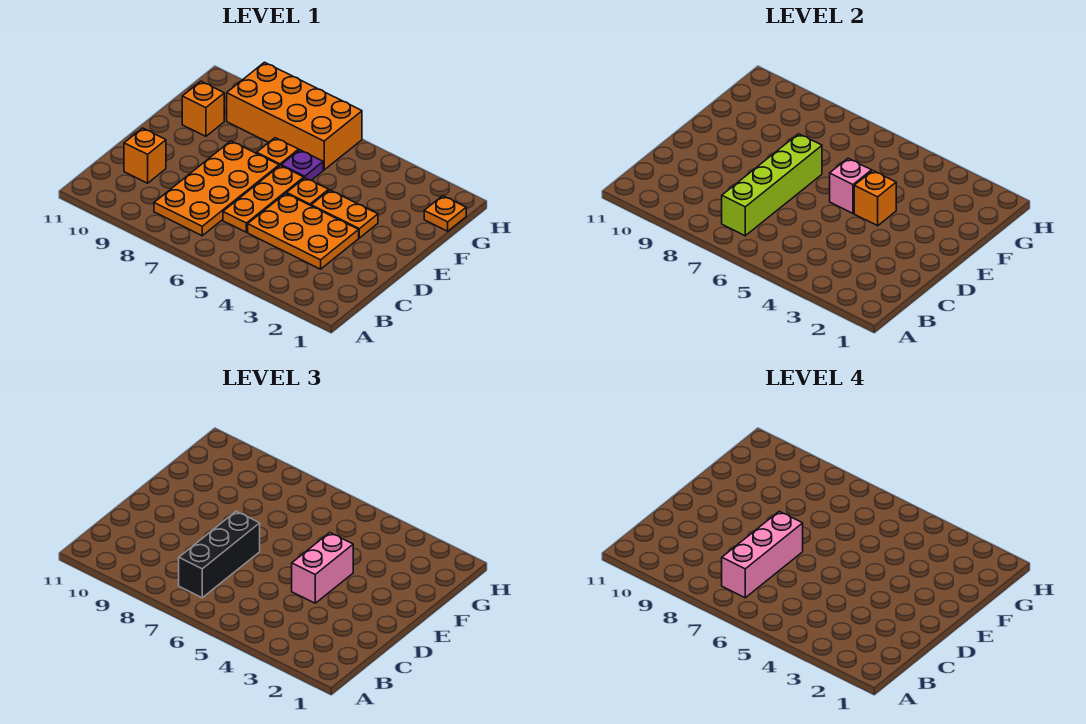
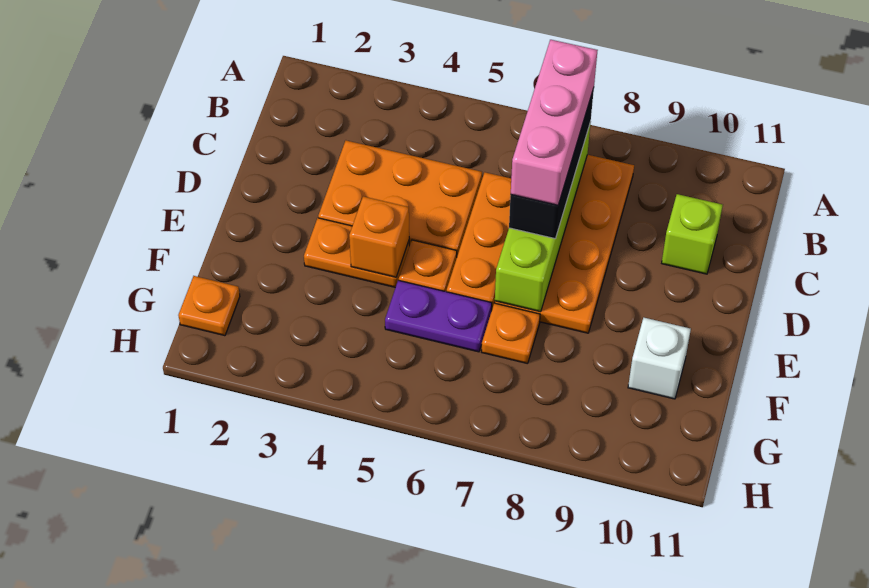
orange 1x1 brick [124,128,166,183] -> lime 1x1 brick [662,194,723,274]
pink 1x2 brick [292,533,353,603] -> none
pink 1x1 brick [830,158,872,213] -> none
purple 1x1 plate [281,150,323,180] -> purple 1x2 plate [385,280,492,352]
orange 1x1 brick [182,81,224,136] -> white 1x1 brick [628,318,691,399]
orange 2x4 brick [227,62,362,170] -> none

